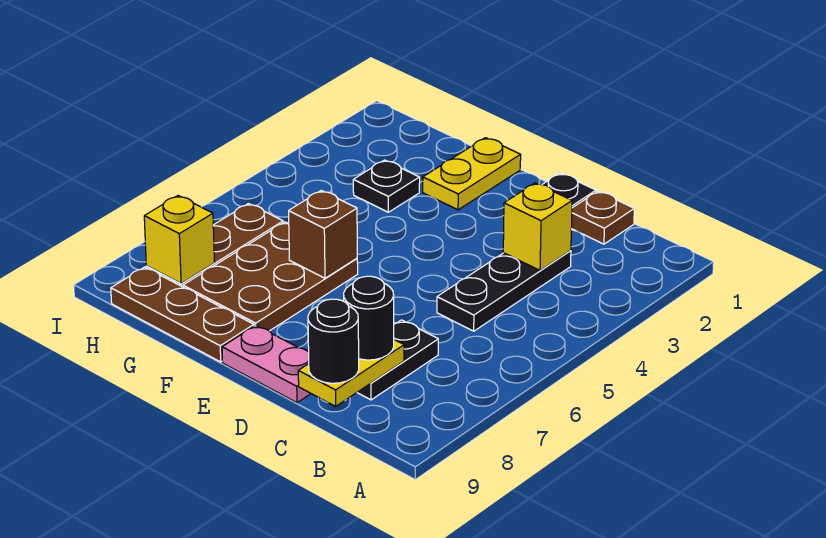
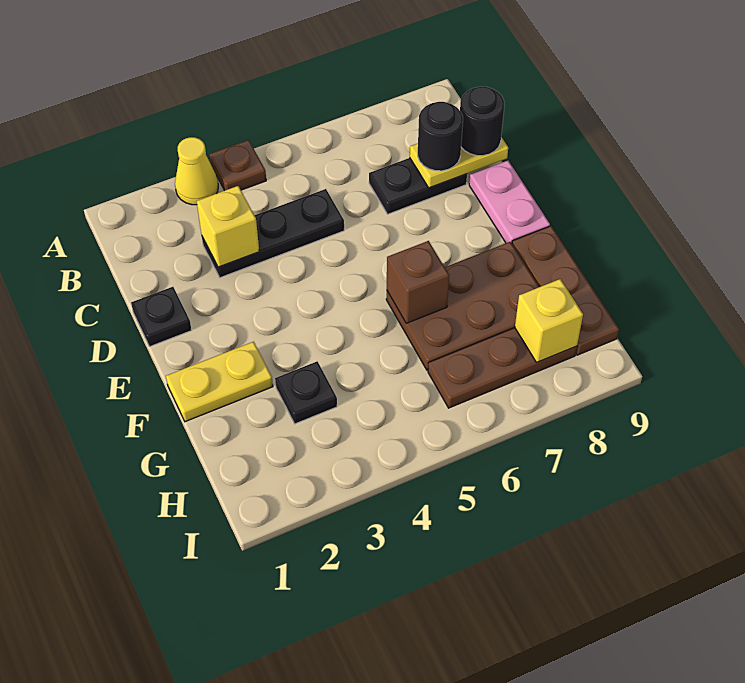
none -> yellow 1x1 cone [175,137,218,205]
brown 1x1 plate [571,191,634,244] -> brown 1x1 plate moved to [210,140,266,191]

